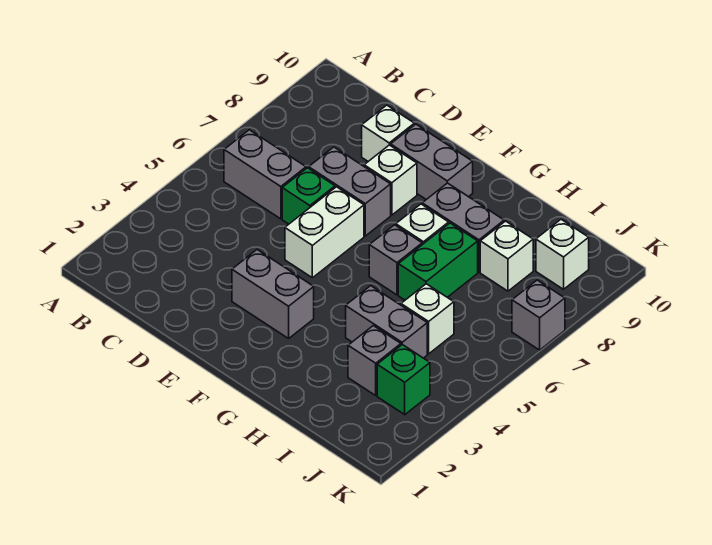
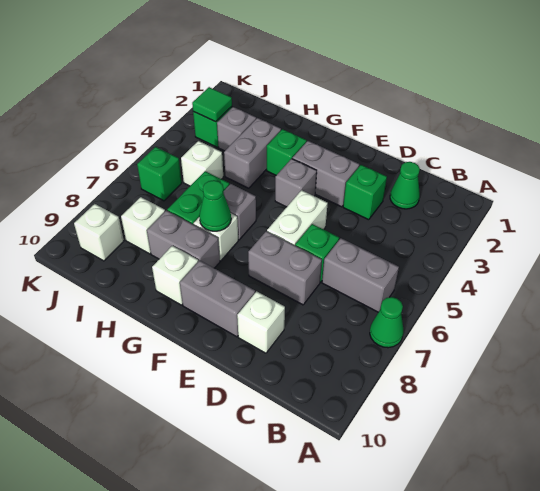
none -> green 1x1 cone [370,297,403,348]
none -> green 1x1 cone [390,162,420,209]
none -> green 1x1 brick [343,165,387,220]
white 1x1 brick [364,145,417,215] -> white 1x1 brick moved to [152,246,198,305]
none -> green 1x1 brick [267,129,307,175]
none -> green 1x1 cone [199,180,231,231]
grey 1x2 brick [346,286,427,358] -> grey 1x2 brick turned to [224,118,281,188]
none -> green 1x1 tile [192,87,232,122]
none -> green 1x1 brick [137,147,182,201]
grey 1x1 brick [512,280,565,350] -> grey 1x1 brick moved to [275,159,317,207]

